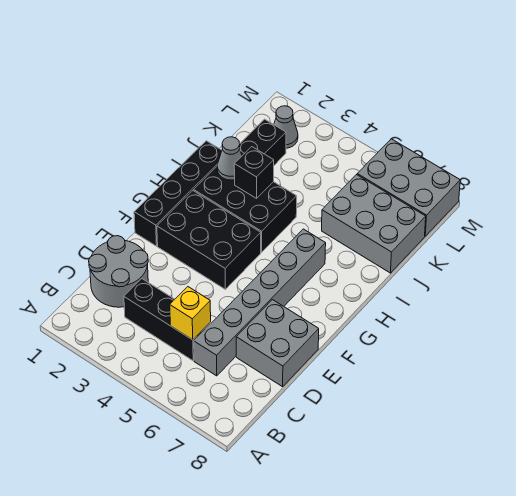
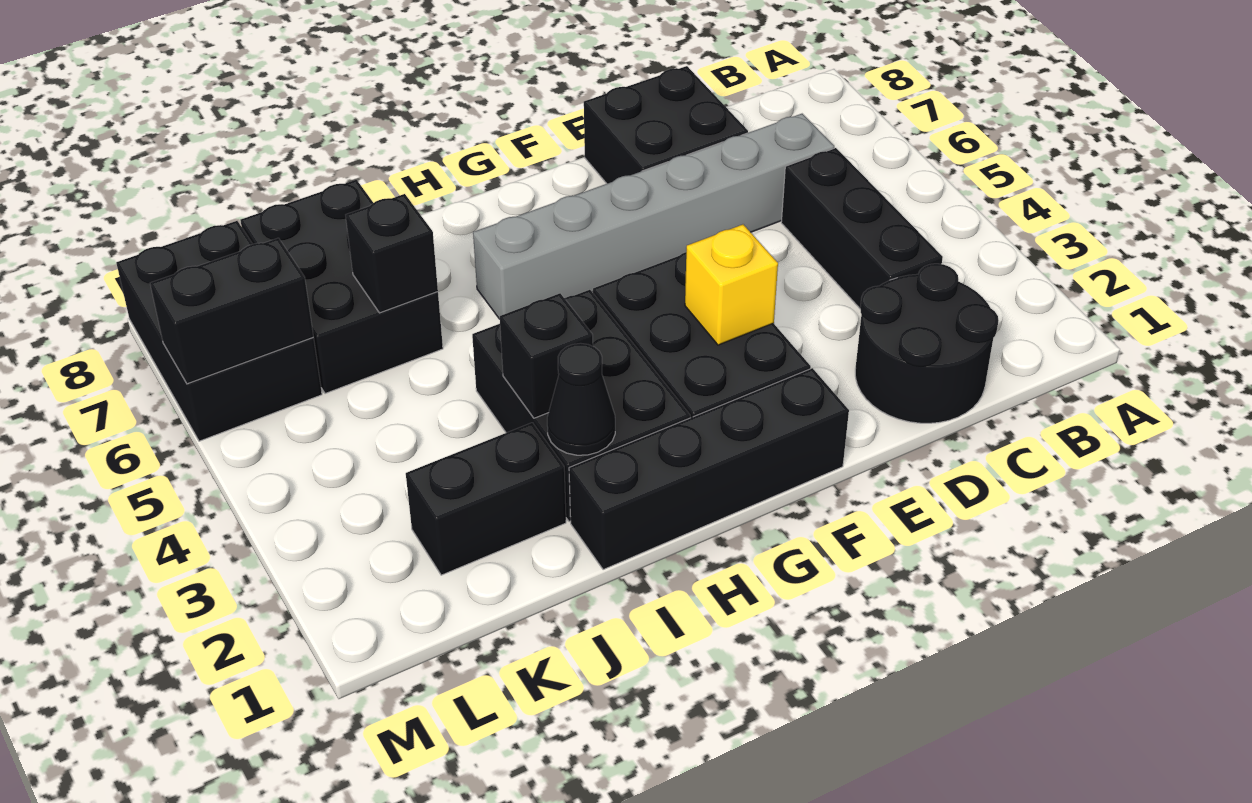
grey 2x2 round brick [89,236,148,307] -> black 2x2 round brick [855,264,999,423]
yellow 1x1 brick [170,287,211,340] -> yellow 1x1 brick moved to [685,224,778,345]
grey 2x2 brick [236,300,319,387] -> black 2x2 brick [584,66,748,184]
grey 1x1 cone [217,137,242,180] -> black 1x1 cone [547,343,615,455]
grey 2x3 brick [322,175,426,273] -> black 2x3 brick [240,180,443,394]
none -> black 1x1 brick [346,194,438,313]
grey 1x1 cone [274,106,298,148] -> none
grey 2x3 brick [357,139,460,236] -> black 2x3 brick [116,221,322,441]
none -> black 1x2 brick [150,238,314,384]

